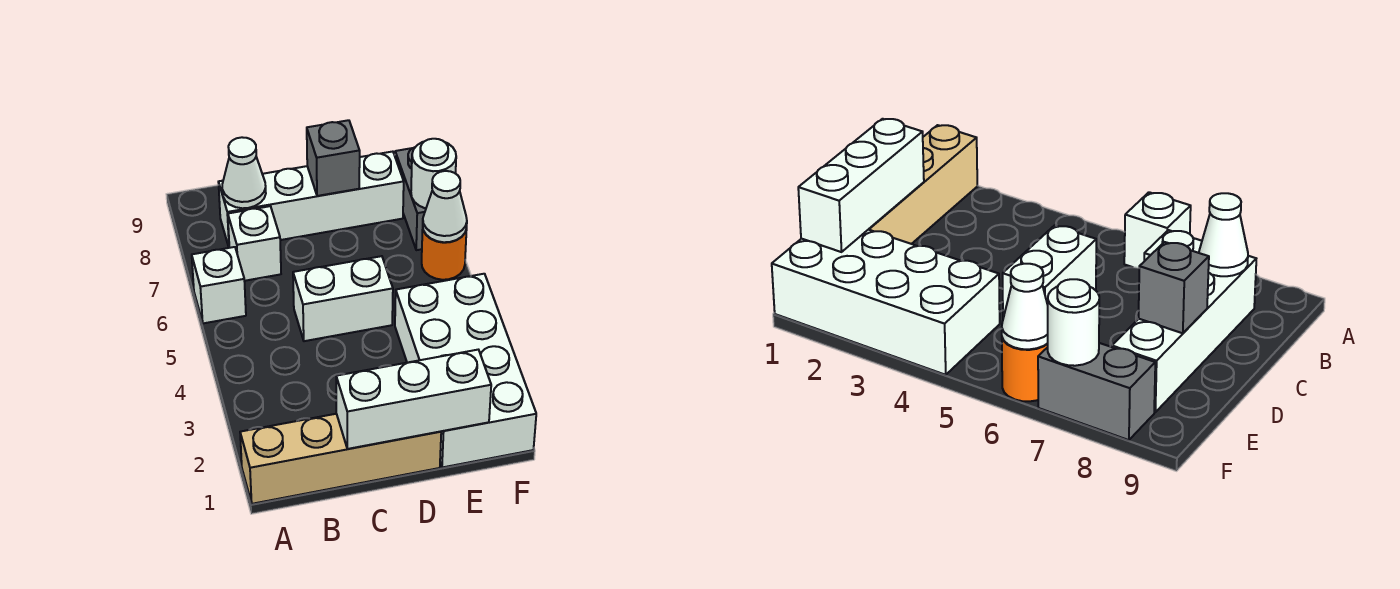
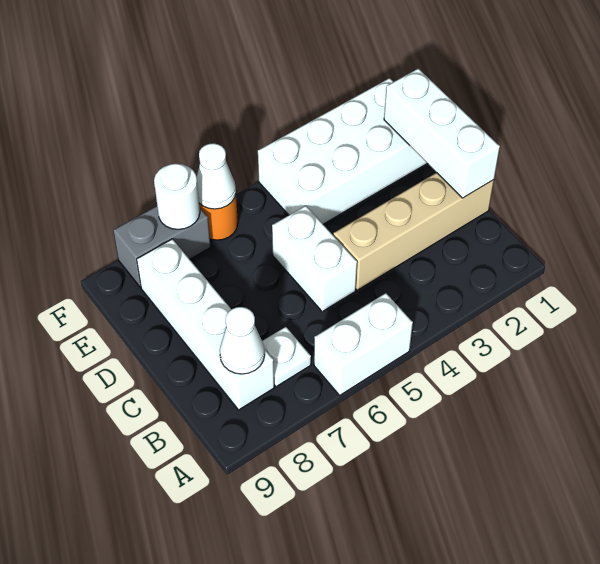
tan 1x4 brick [240,414,441,504] -> tan 1x4 brick turned to [333,173,494,290]
white 1x1 brick [192,247,246,323] -> white 1x2 brick [314,293,413,395]
white 1x1 brick [228,206,281,281] -> white 1x1 plate [262,327,311,387]
grey 1x1 brick [307,120,360,196] -> none

